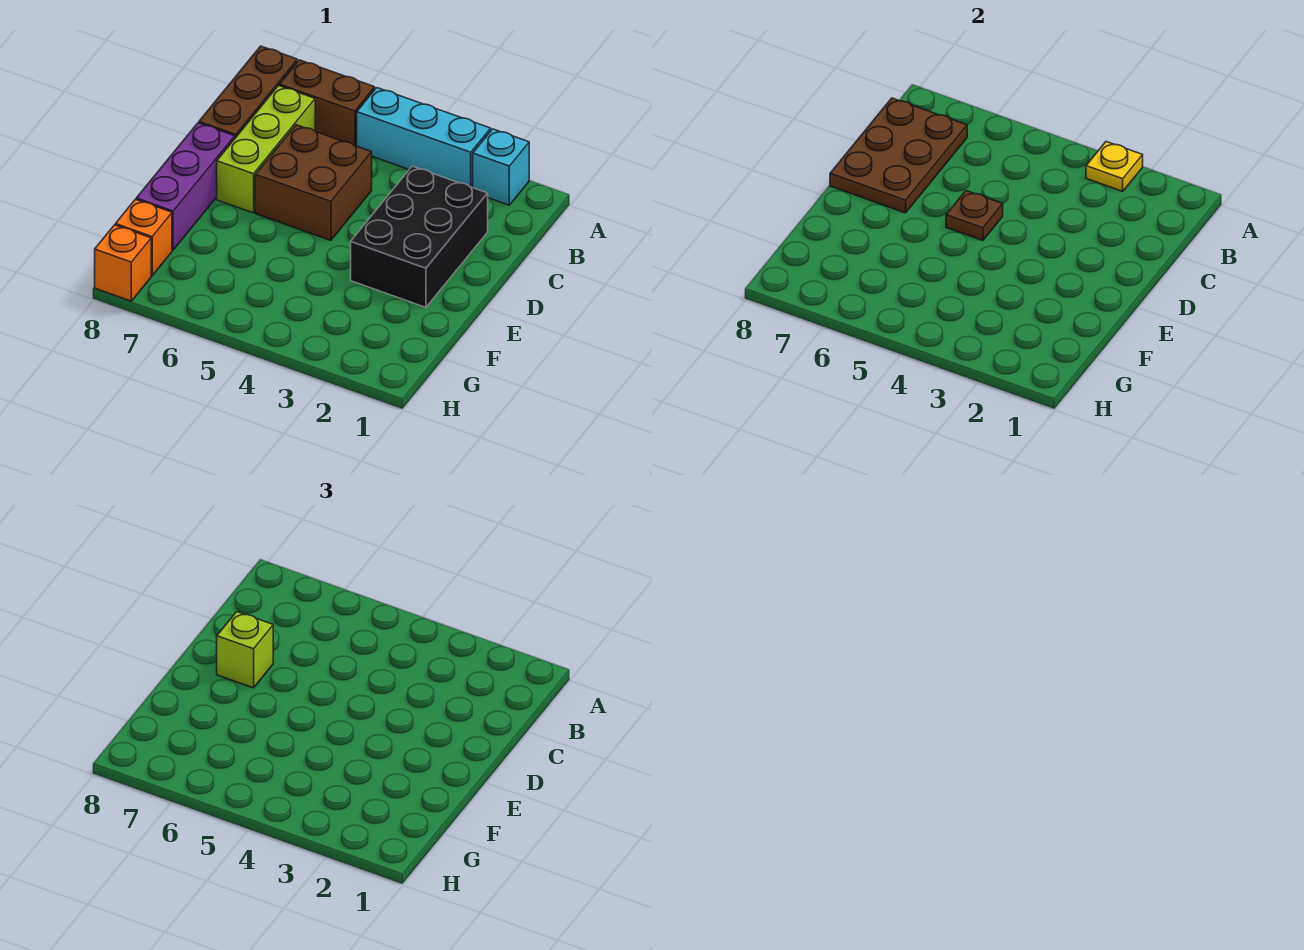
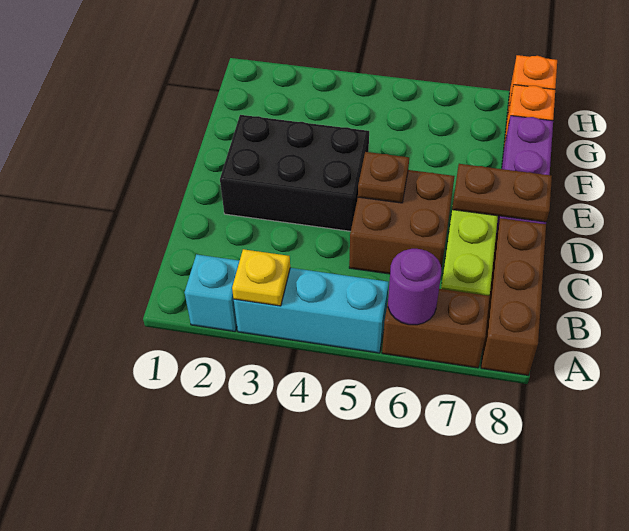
none -> purple 1x1 round brick [388,249,441,325]
brown 2x3 plate [830,98,967,213] -> brown 1x2 plate [452,164,552,222]
black 2x3 brick [351,166,488,307] -> black 2x3 brick turned to [220,115,369,231]
lime 1x1 brick [217,612,273,688] -> none

